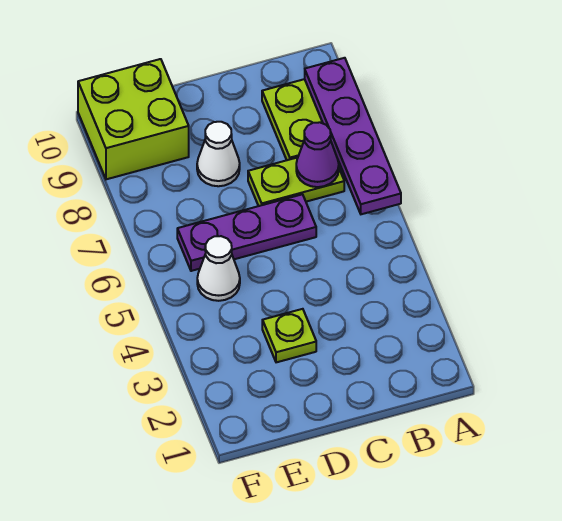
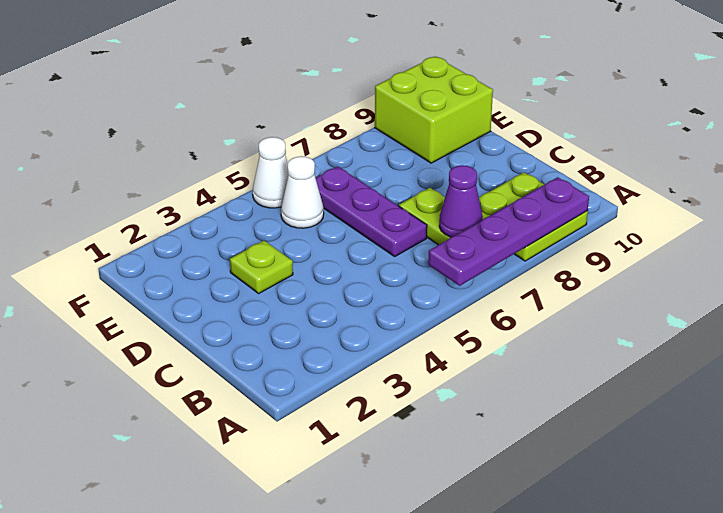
white 1x1 cone [197,122,240,186] -> white 1x1 cone moved to [253,137,288,208]

